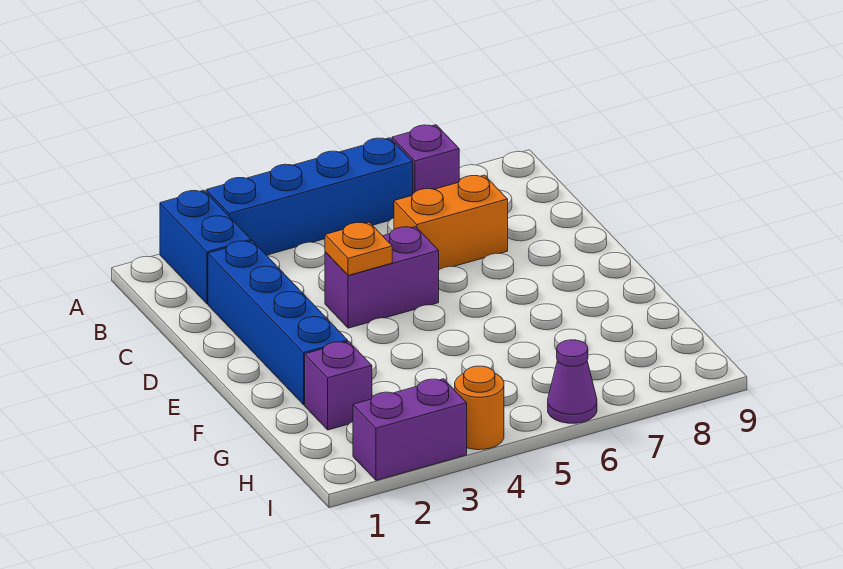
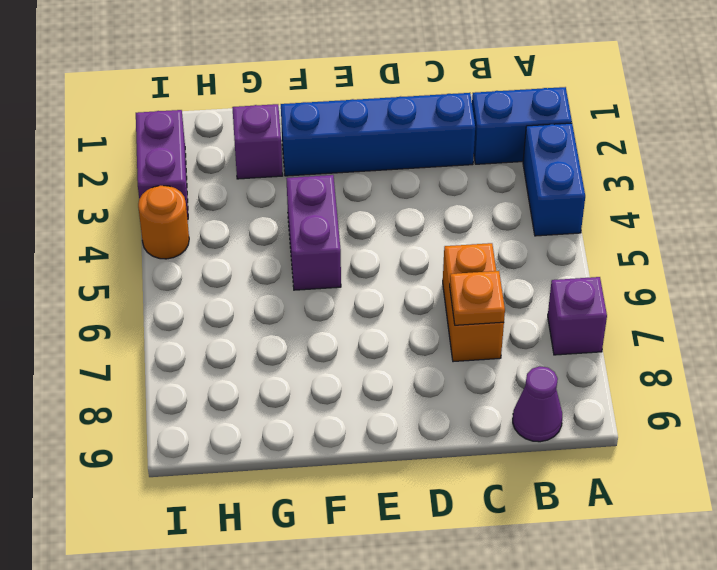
blue 1x4 brick [206,138,413,255] -> blue 1x2 brick [523,123,585,236]
purple 1x2 brick [325,227,439,328] -> purple 1x2 brick moved to [286,175,341,290]
orange 1x1 plate [325,222,392,275] -> orange 1x1 plate moved to [450,271,505,325]
purple 1x1 cone [548,340,597,423] -> purple 1x1 cone moved to [513,366,562,442]

